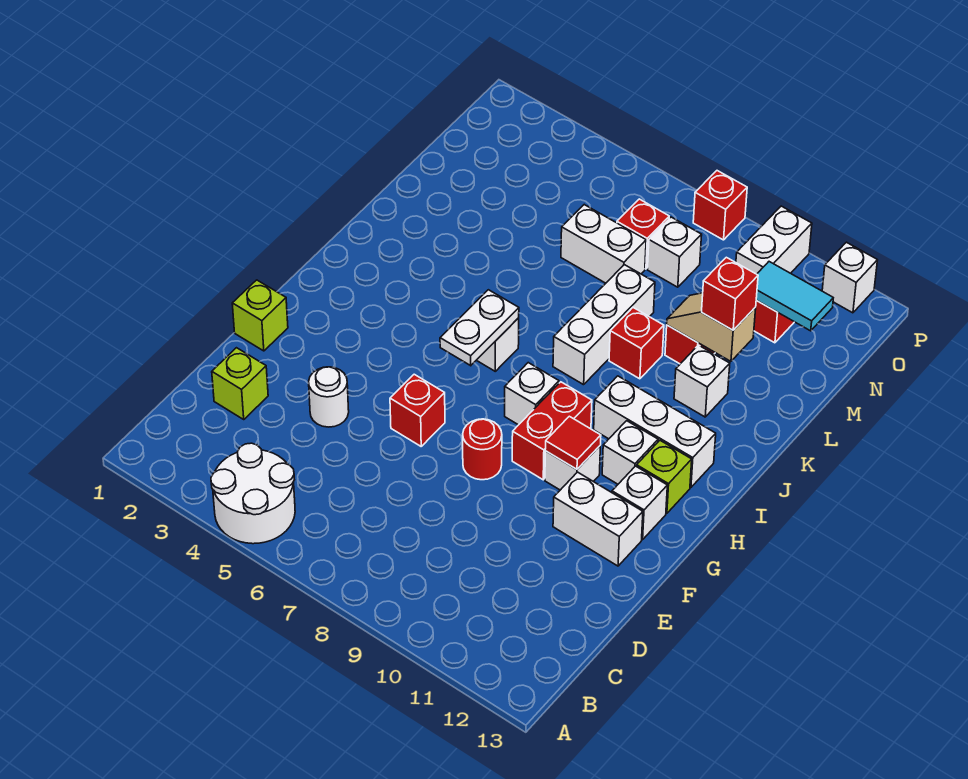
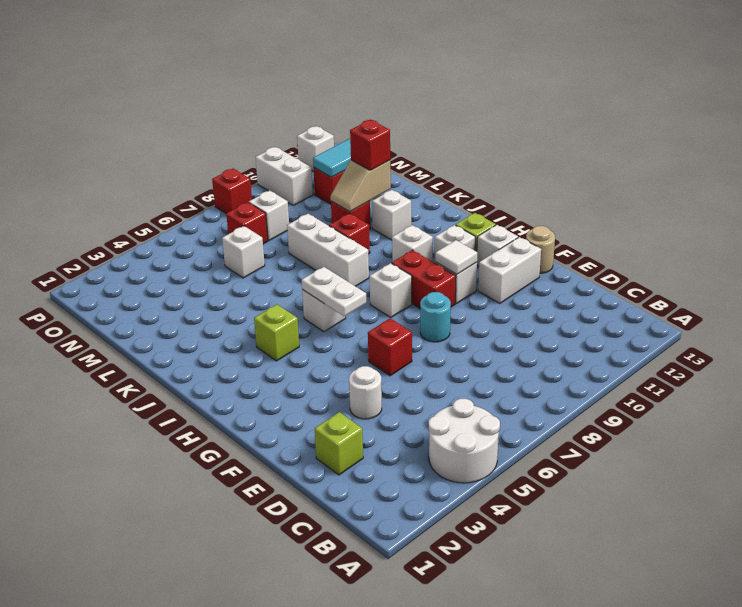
lime 1x1 brick [232,280,288,351] -> lime 1x1 brick moved to [254,304,299,361]
red 1x1 round brick [463,419,502,480] -> cyan 1x1 round brick [420,292,451,342]
none -> tan 1x1 round brick [526,226,555,273]
red 1x1 tile [545,416,601,469] -> white 1x1 tile [436,240,477,274]
white 1x3 brick [594,376,716,487] -> white 1x1 brick [392,225,433,262]
white 1x2 brick [561,205,646,283] -> white 1x1 brick [222,226,265,278]

